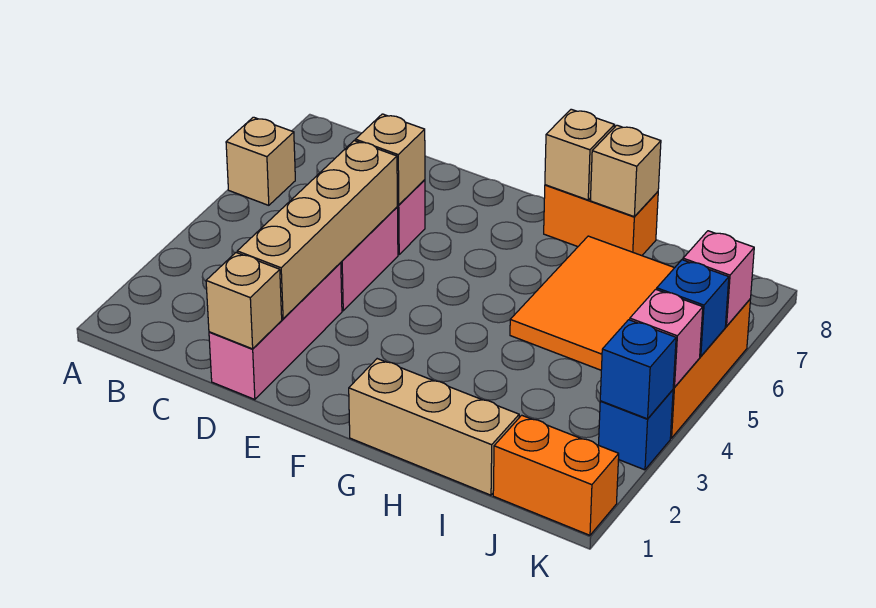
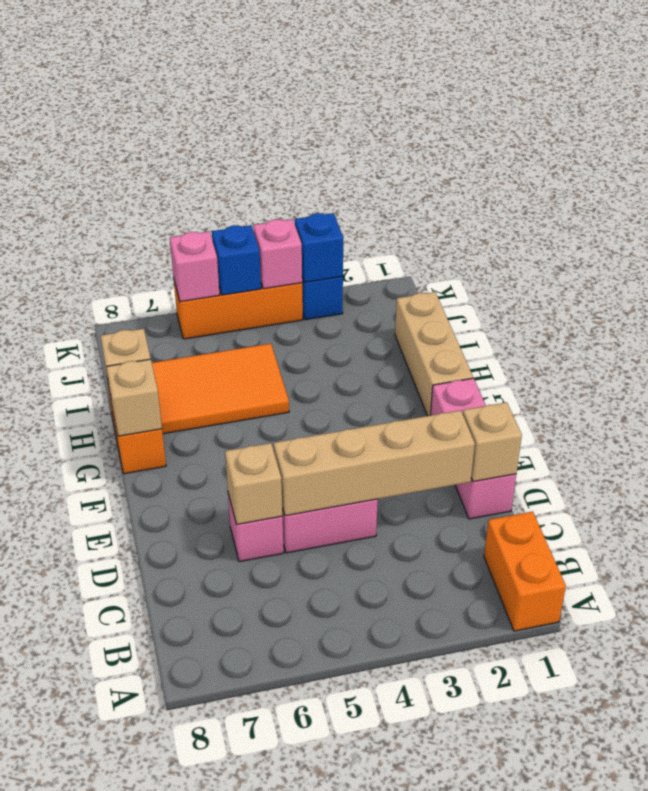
tan 1x1 brick [226,117,295,205] -> none
pink 1x3 brick [209,263,342,400] -> pink 1x3 brick turned to [431,378,516,519]
orange 1x2 brick [493,415,619,535] -> orange 1x2 brick moved to [484,512,566,631]

